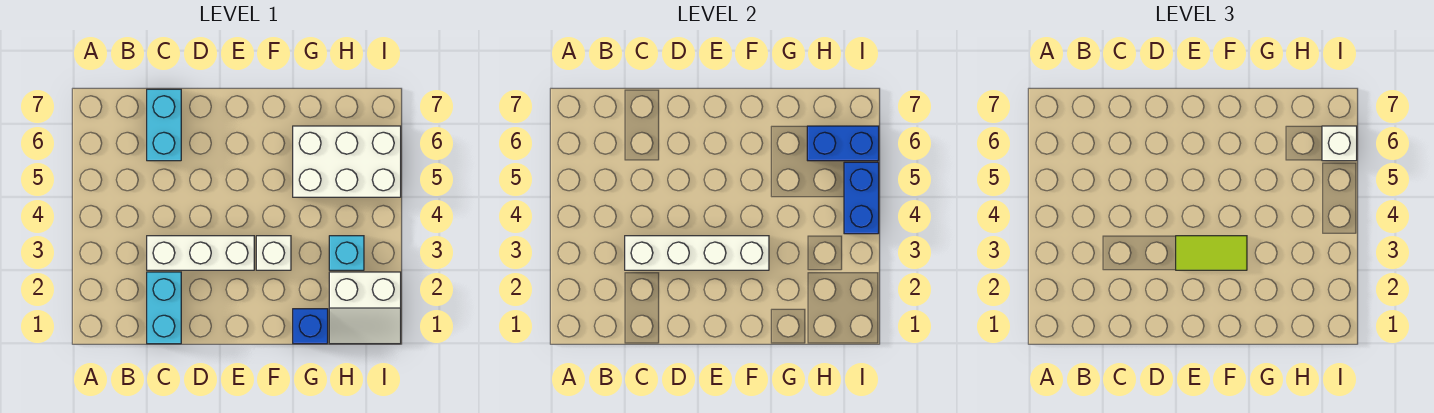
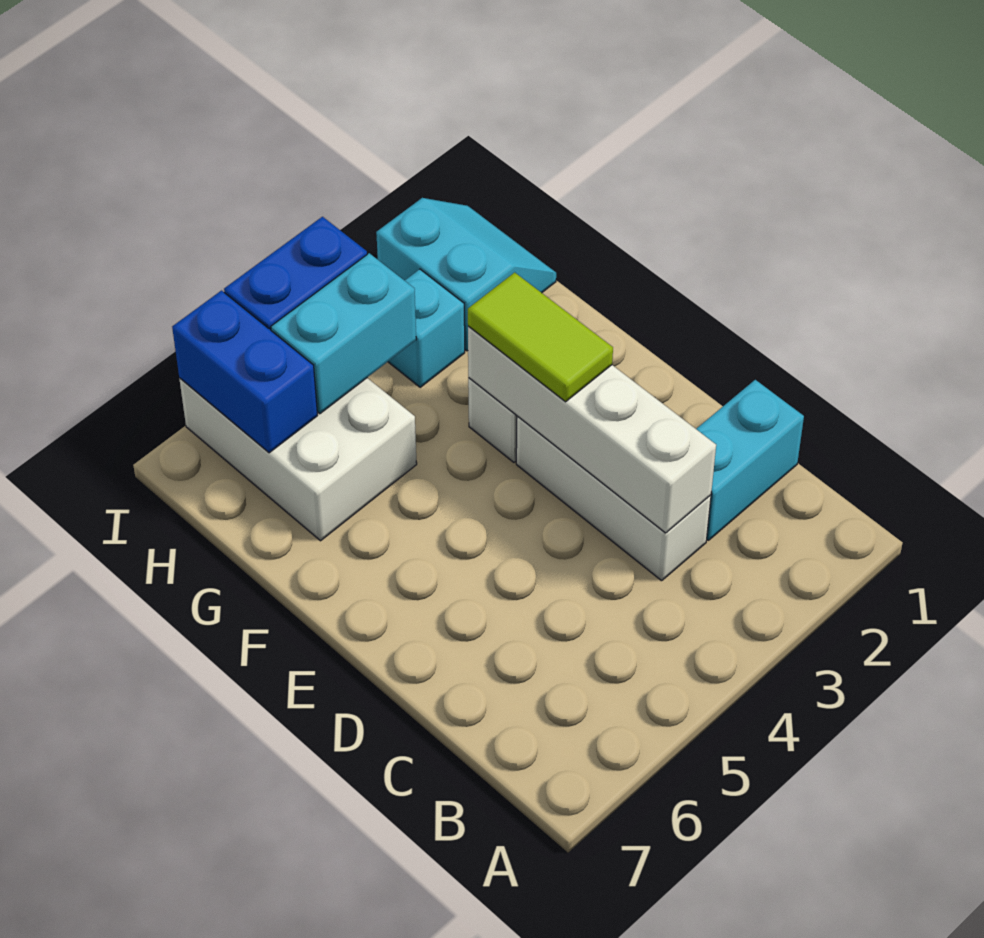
cyan 1x2 brick [147,89,181,161] -> cyan 1x2 brick moved to [271,253,416,414]
blue 1x1 brick [293,309,328,344] -> none
white 2x2 slope [329,272,401,344] -> cyan 2x2 slope [376,198,556,351]
white 1x1 brick [1322,126,1357,161] -> none

